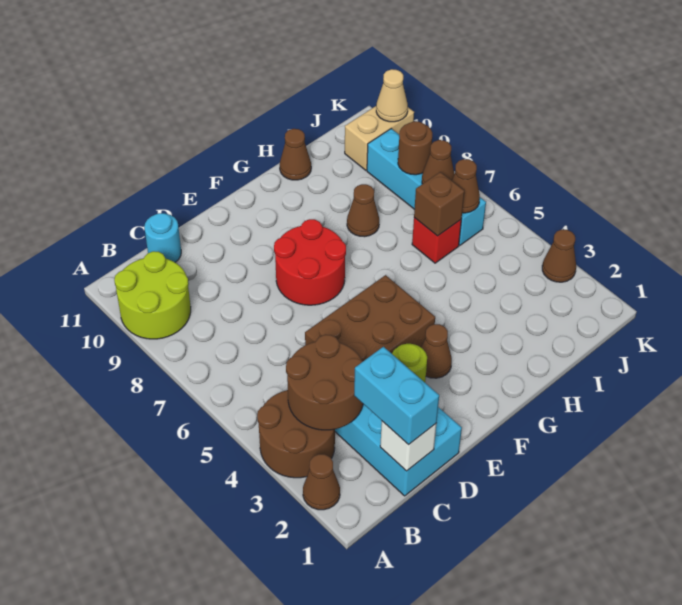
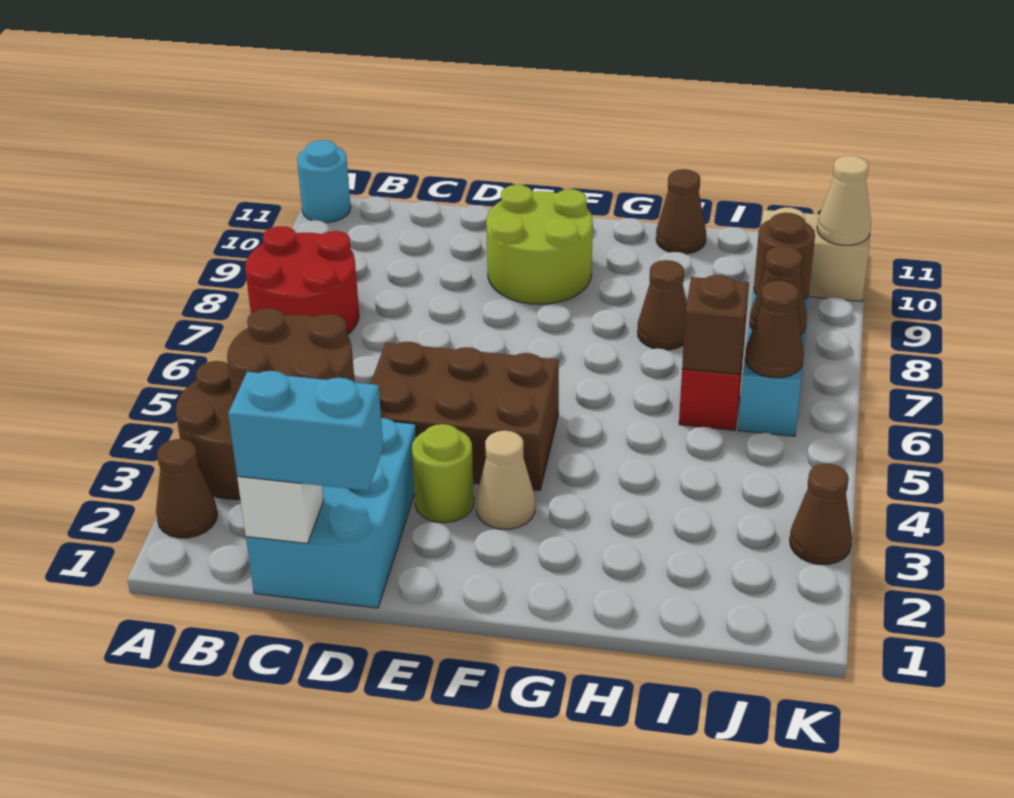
lime 2x2 round brick [114,251,191,339] -> lime 2x2 round brick moved to [486,185,593,304]
cyan 1x2 brick [354,347,439,445] -> cyan 1x2 brick turned to [228,371,383,491]
cyan 1x1 round brick [144,213,181,262] -> cyan 1x1 round brick moved to [297,140,351,223]
red 2x2 round brick [274,219,346,305] -> red 2x2 round brick moved to [245,226,359,335]
brown 1x1 cone [421,324,452,378] -> tan 1x1 cone [476,431,535,529]

